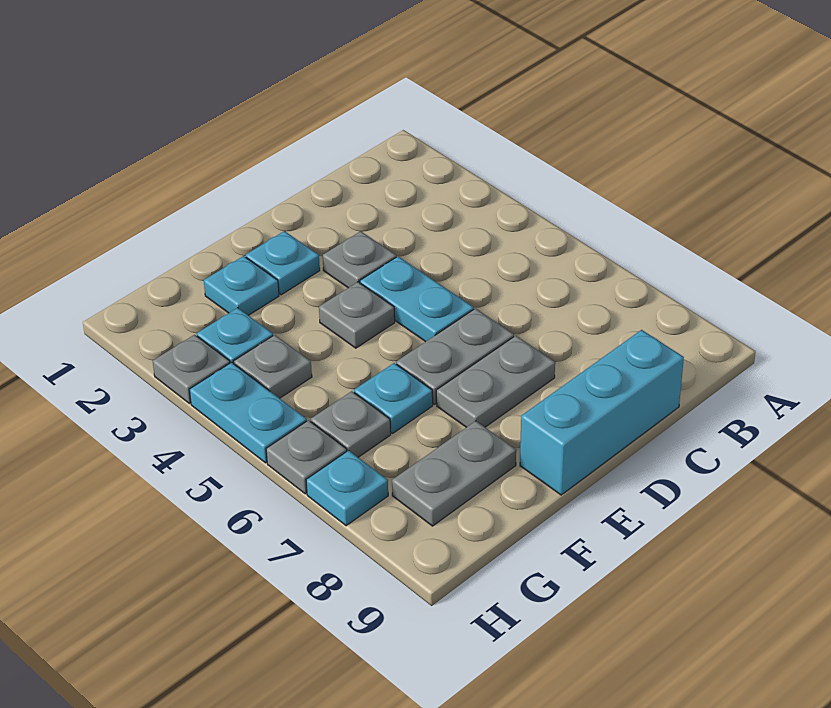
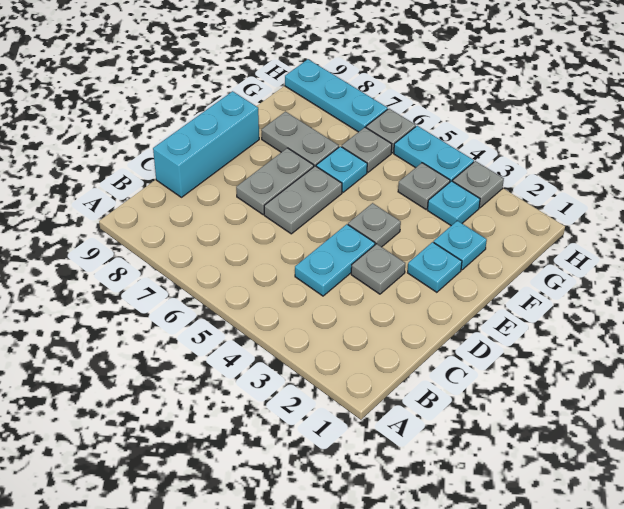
cyan 1x2 plate [360,256,474,342] -> cyan 1x2 plate turned to [295,224,375,296]
grey 1x2 plate [392,421,516,526] -> grey 1x2 plate turned to [261,112,339,166]
cyan 1x1 plate [306,450,388,526] -> cyan 1x3 plate [285,59,388,132]

